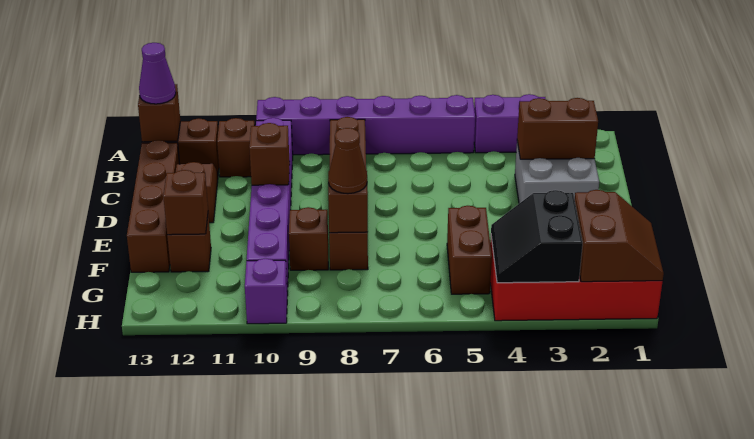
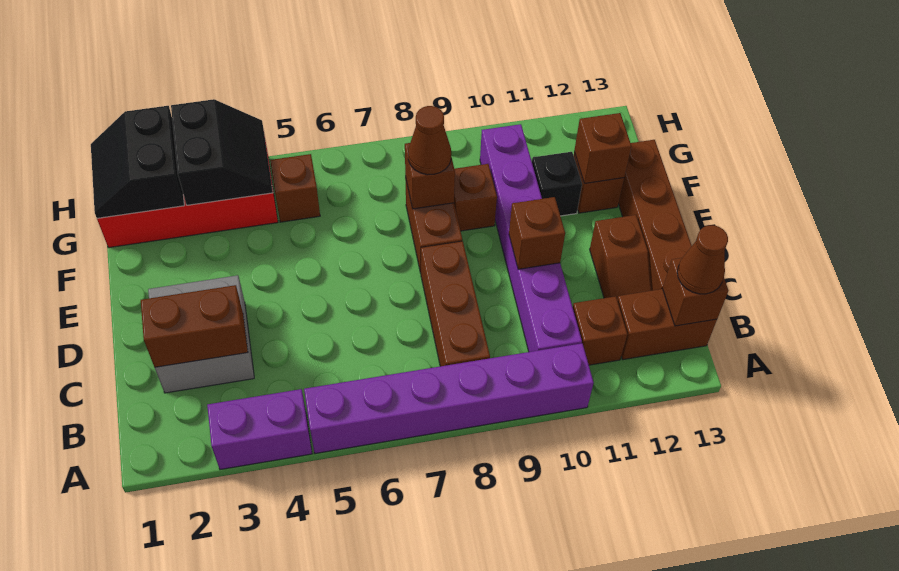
purple 1x1 cone [139,43,176,104] -> brown 1x1 cone [677,225,728,294]
brown 1x2 brick [447,206,492,294] -> brown 1x1 brick [270,154,320,222]
none -> black 1x1 brick [532,152,582,216]
brown 2x2 slope [575,190,664,282] -> black 2x2 slope [91,106,184,218]
purple 1x1 brick [245,258,287,324] -> none

